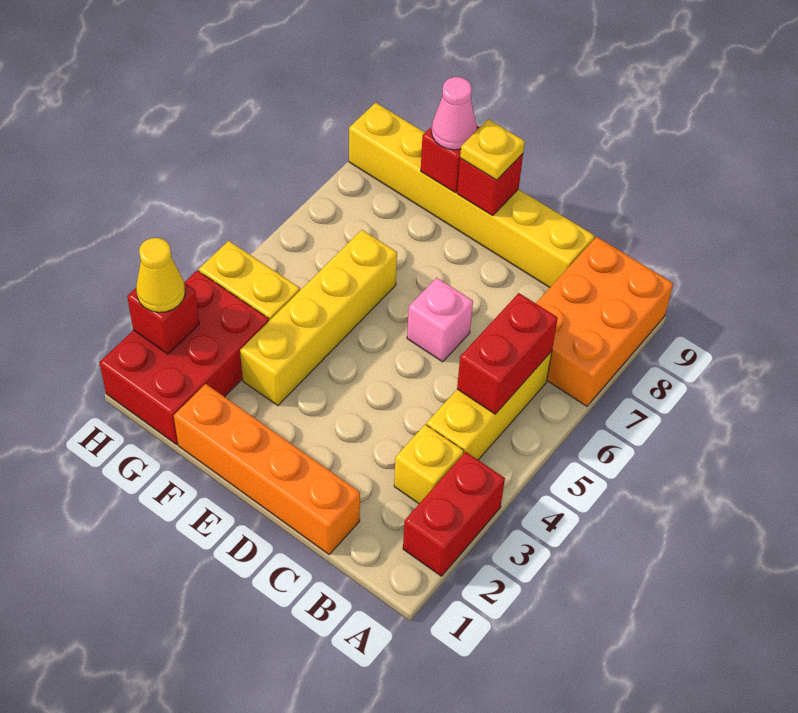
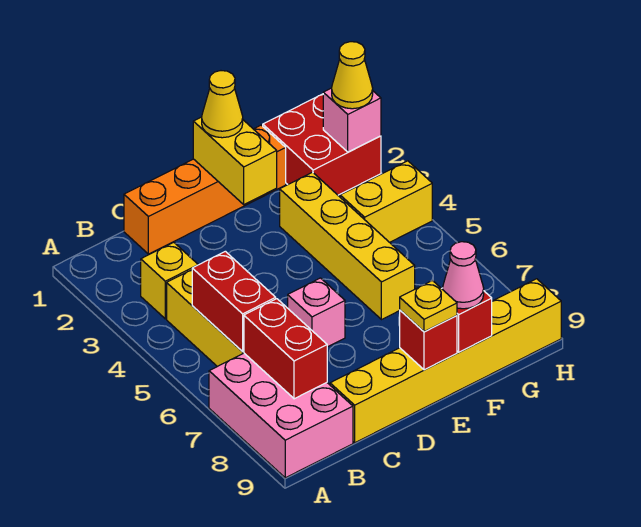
red 1x2 brick [403,452,505,576] -> red 1x2 brick moved to [244,299,327,399]
orange 2x3 brick [536,237,673,406] -> pink 2x3 brick [209,353,353,478]
none -> yellow 1x2 brick [193,117,277,204]
none -> yellow 1x1 cone [202,71,243,138]
red 2x3 brick [99,270,269,444] -> red 2x2 brick [263,94,381,195]
red 1x1 brick [127,283,199,354] -> pink 1x1 brick [323,88,381,152]

